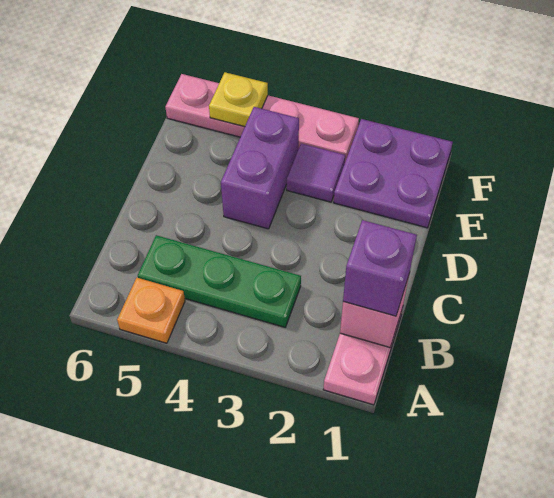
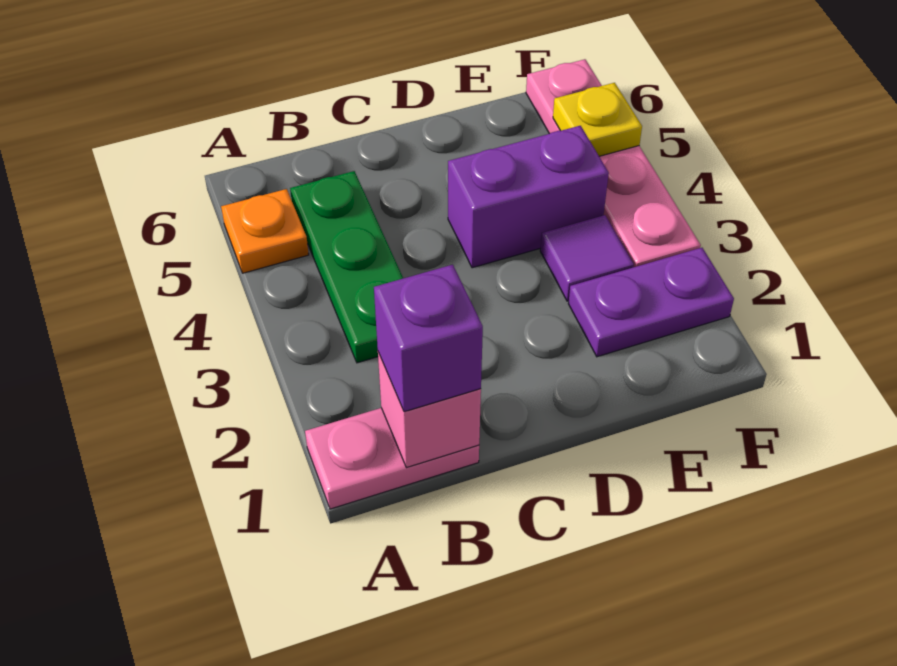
purple 2x2 plate [334,119,453,228] -> purple 1x2 plate [568,248,734,357]

